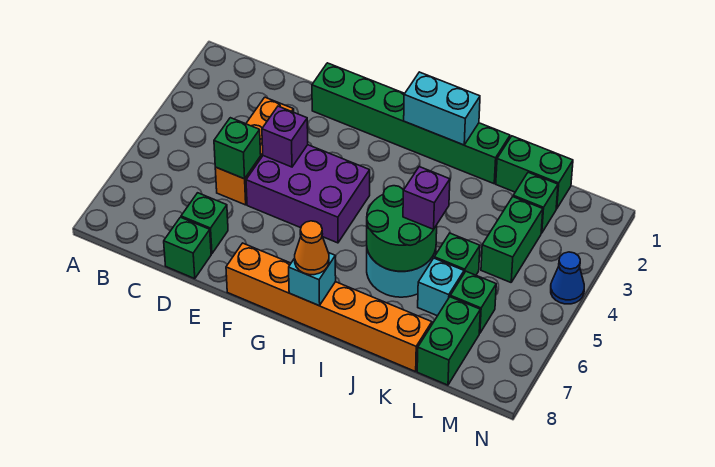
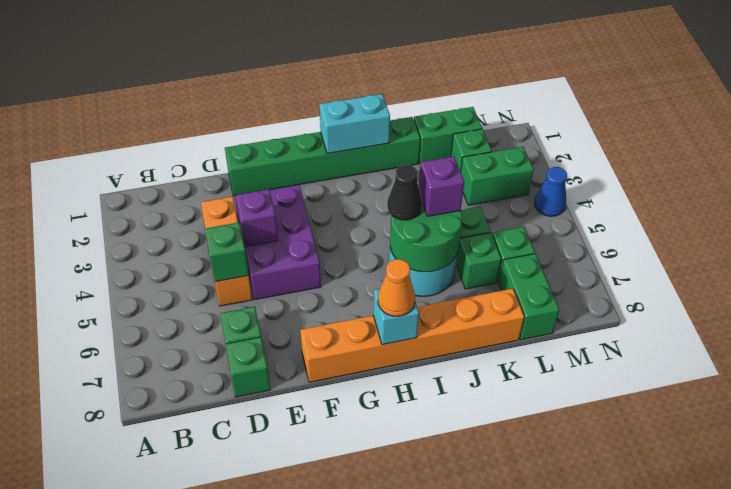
purple 2x3 brick [246,145,370,243] -> purple 2x3 brick turned to [235,185,321,300]
none -> black 1x1 cone [387,165,422,220]
cyan 1x1 brick [418,258,464,316] -> green 1x1 brick [456,233,501,289]
green 1x2 brick [481,197,543,282] -> green 1x2 brick turned to [461,147,534,205]

